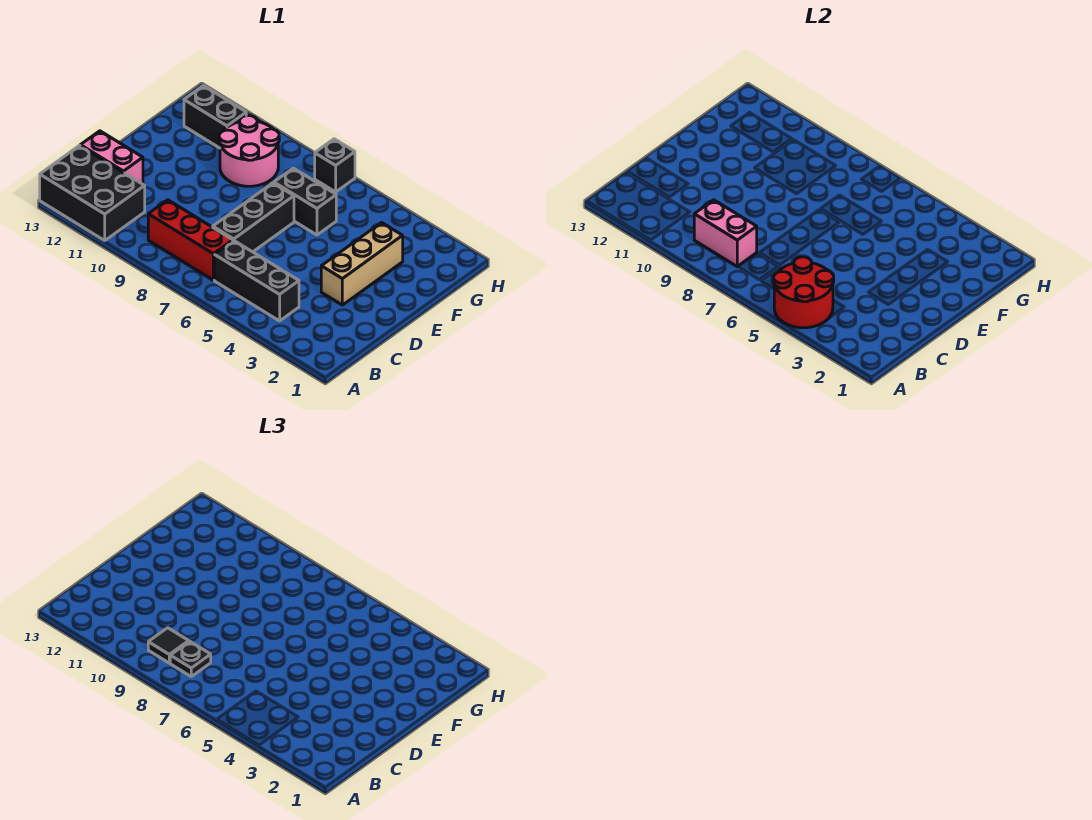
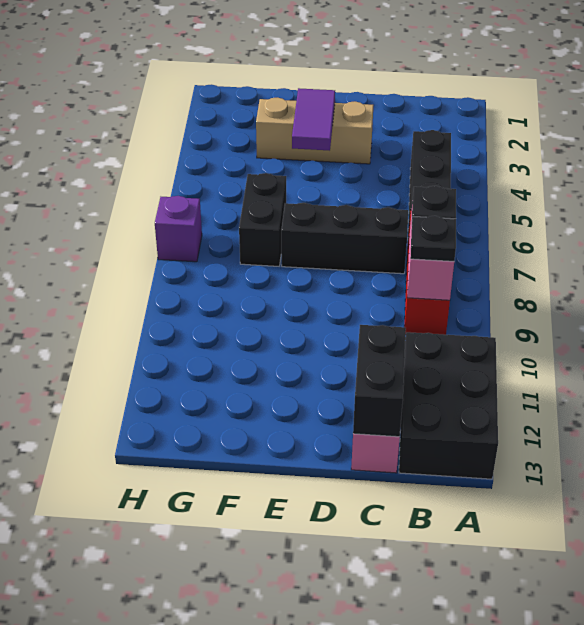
red 2x2 round brick [774,257,834,328] -> none
black 1x1 tile [148,628,189,663] -> black 1x1 plate [410,216,456,261]
none -> purple 1x2 tile [292,88,335,151]
pink 2x2 round brick [219,116,279,186] -> none
black 1x2 brick [184,86,246,148] -> black 1x2 brick moved to [353,325,406,437]
black 1x1 brick [315,139,355,192] -> purple 1x1 brick [155,196,202,262]

